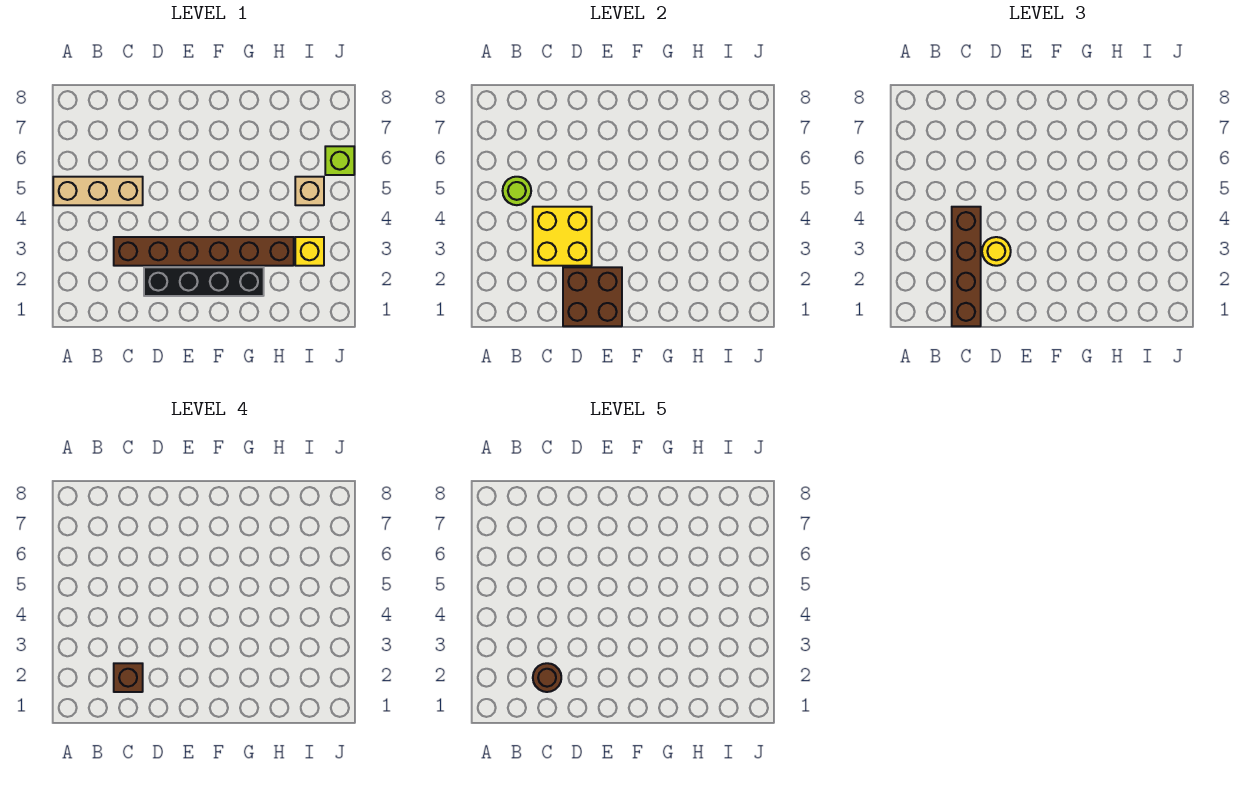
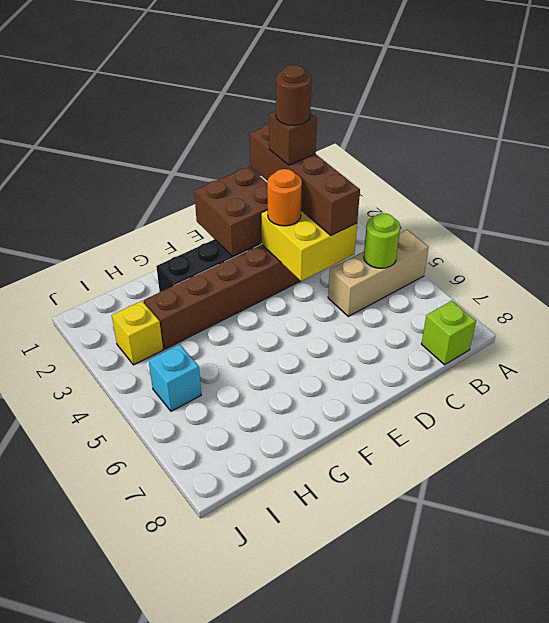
yellow 1x1 round brick [982,237,1011,266] -> orange 1x1 round brick [267,169,302,226]
tan 1x1 brick [295,177,324,205] -> cyan 1x1 brick [149,344,201,411]
lime 1x1 brick [325,146,354,175] -> lime 1x1 brick moved to [421,301,476,365]

